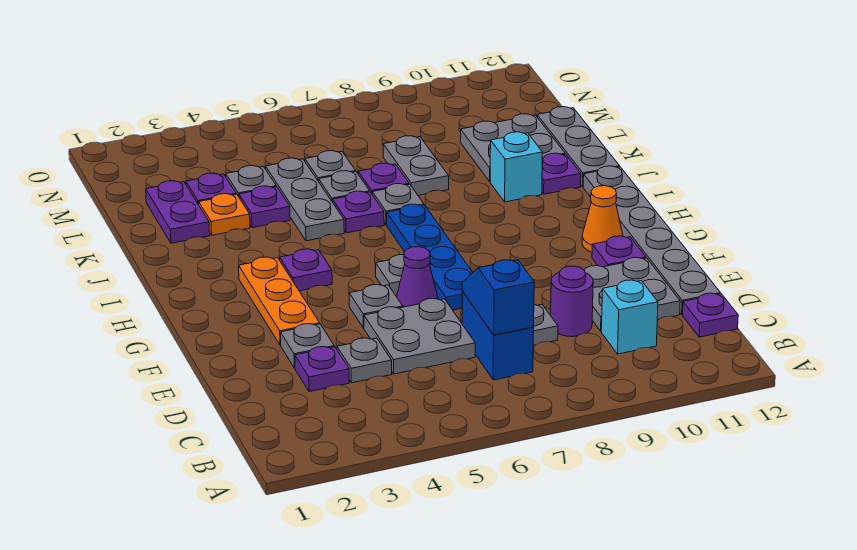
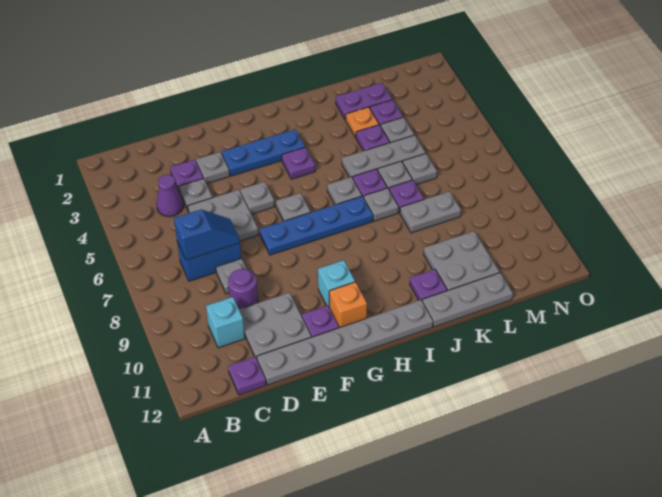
orange 1x3 plate [239,257,320,345] -> blue 1x3 plate [222,129,305,176]
purple 1x1 cone [397,247,438,307] -> purple 1x1 cone moved to [156,175,183,217]
orange 1x1 cone [582,186,623,252] -> orange 1x1 brick [329,282,367,328]
none -> grey 1x1 plate [327,177,362,205]
cyan 1x1 brick [490,132,542,202] -> cyan 1x1 brick moved to [318,260,355,306]

